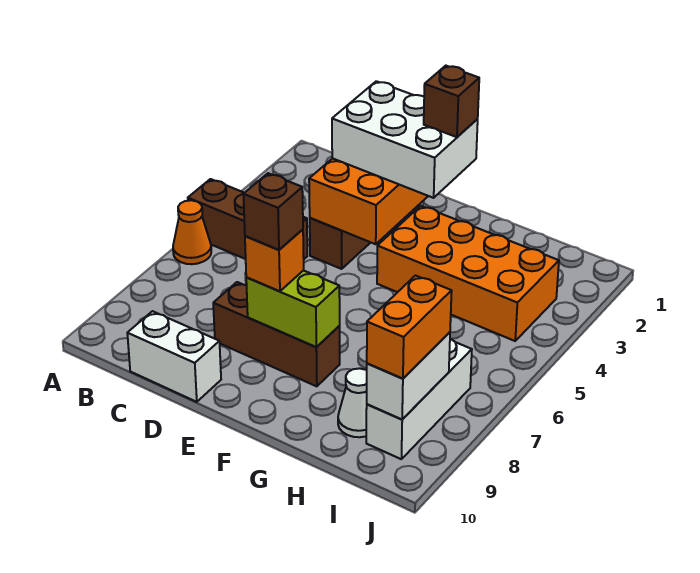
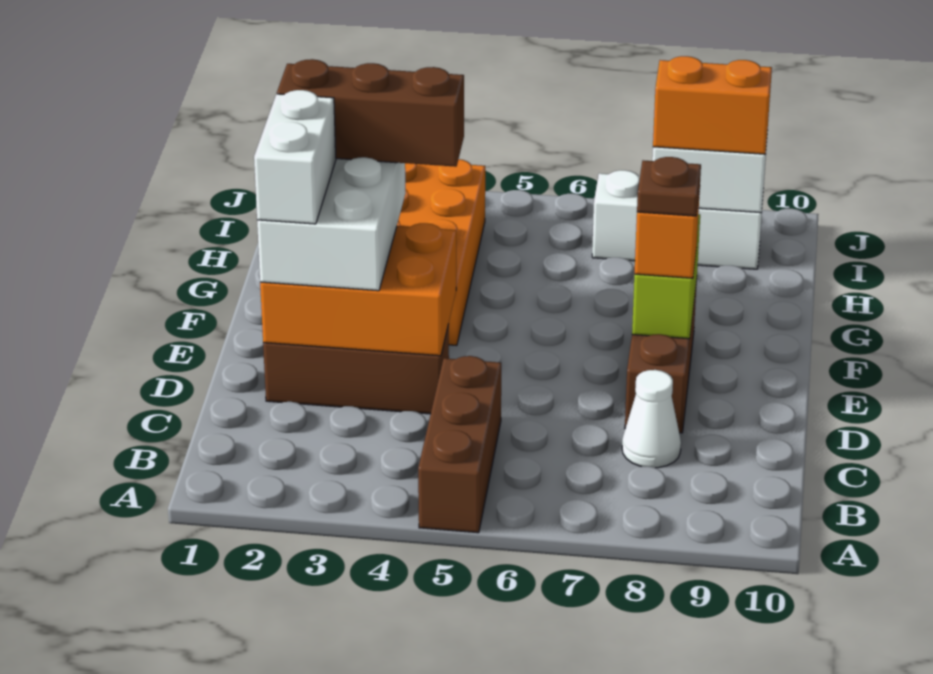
orange 1x1 cone [173,200,211,264] -> none
white 1x2 brick [127,311,221,402] -> white 1x2 brick moved to [254,90,336,224]
brown 1x1 brick [243,173,303,250] -> brown 1x1 plate [637,157,701,216]
brown 1x1 brick [424,66,479,137] -> brown 1x3 brick [277,59,464,167]
white 1x1 cone [338,368,367,437] -> white 1x1 cone moved to [622,370,681,468]

